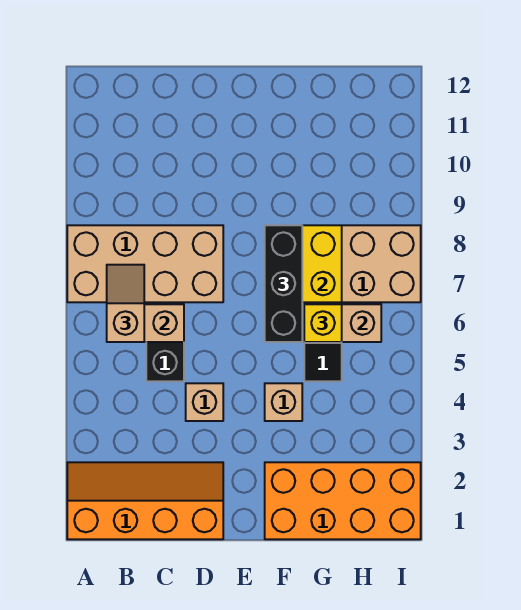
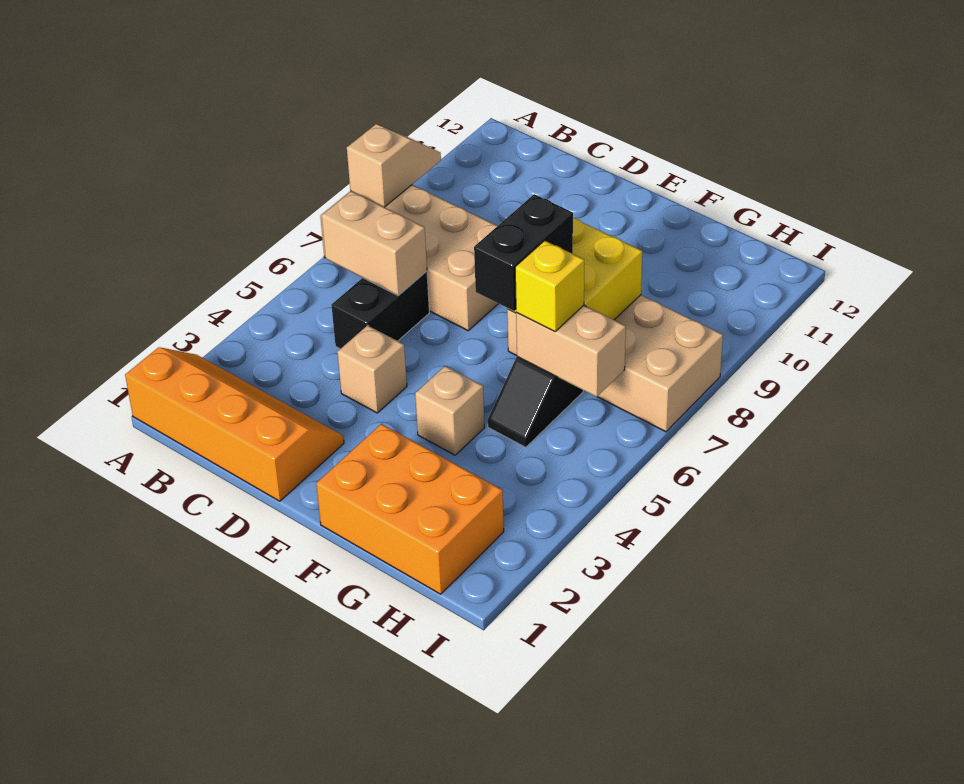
tan 1x2 slope [107,265,144,342] -> tan 1x2 slope moved to [347,124,441,207]
orange 2x4 brick [265,462,421,539] -> orange 2x3 brick [316,424,504,594]
black 1x3 brick [265,225,302,342] -> black 1x2 brick [474,194,573,311]

